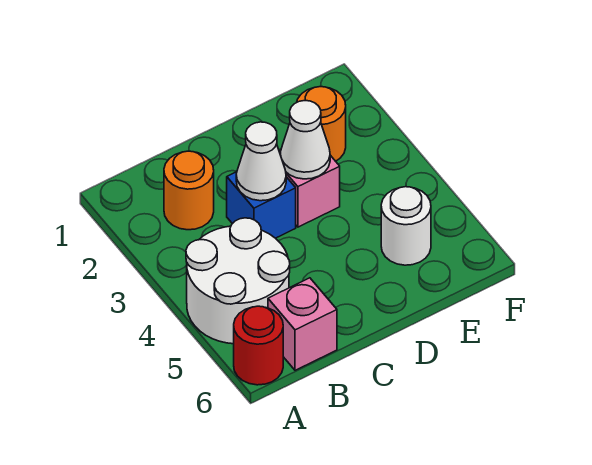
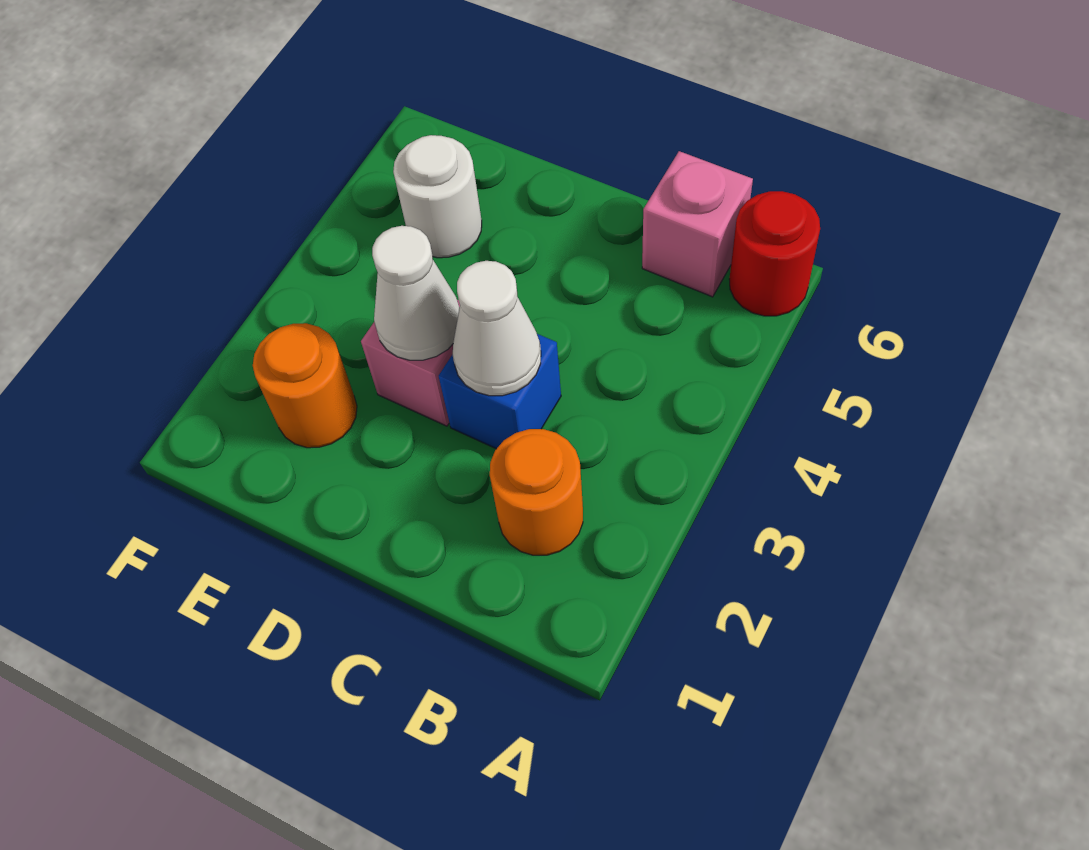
white 2x2 round brick [186,218,290,344] -> none

